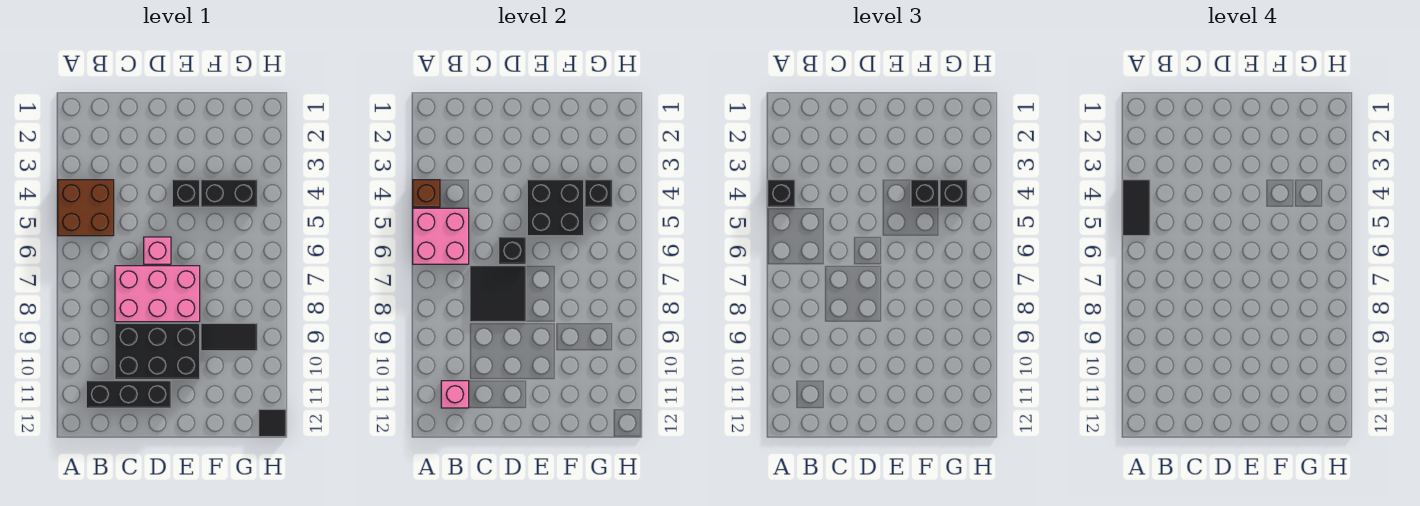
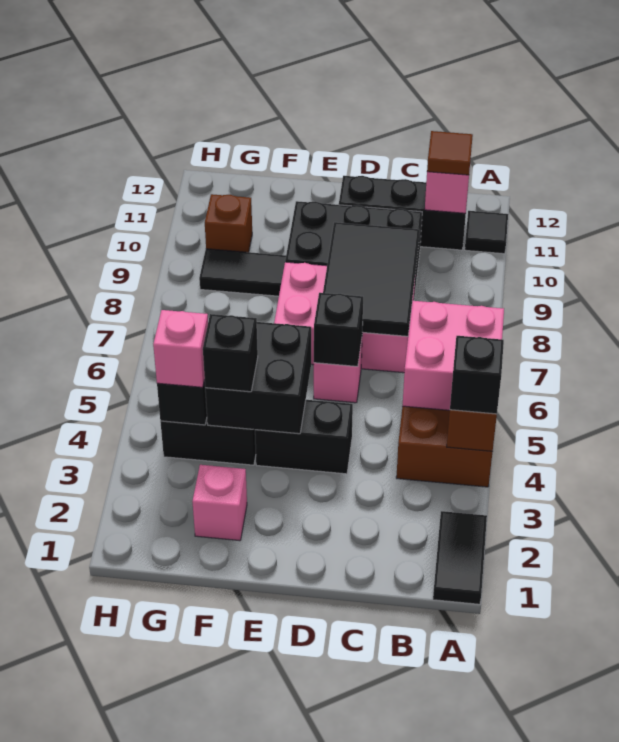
black 1x2 tile [1123,180,1150,236] -> black 1x2 tile moved to [433,511,487,604]
none -> brown 1x1 tile [427,131,473,175]
black 2x2 tile [470,266,526,322] -> black 2x3 tile [323,222,420,336]
black 1x1 brick [172,180,200,207] -> black 1x2 brick [255,400,353,474]
none -> pink 1x1 brick [192,465,247,541]
black 1x1 brick [940,180,967,207] -> pink 1x1 brick [153,310,208,387]
none -> brown 1x1 brick [205,194,252,252]
black 1x1 tile [259,409,286,437] -> black 1x1 tile moved to [465,211,508,254]

